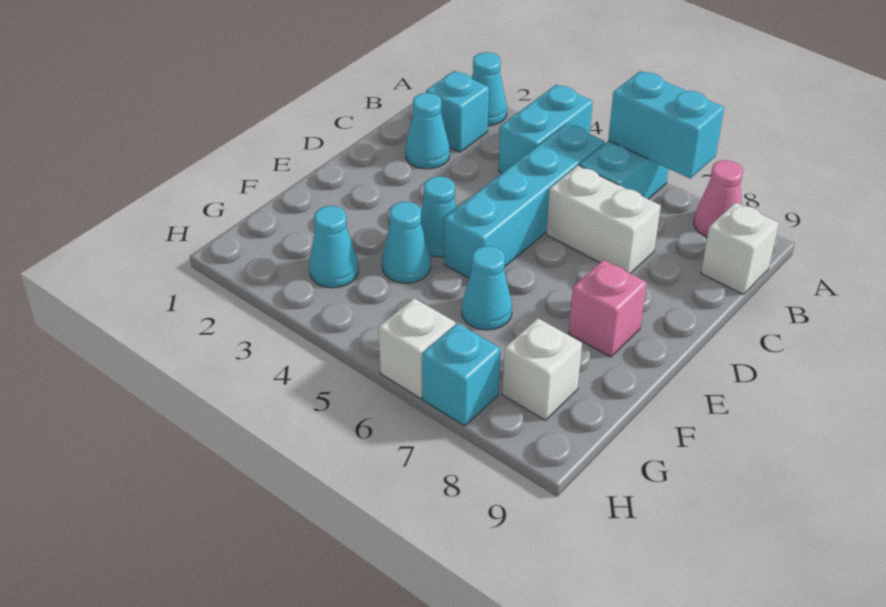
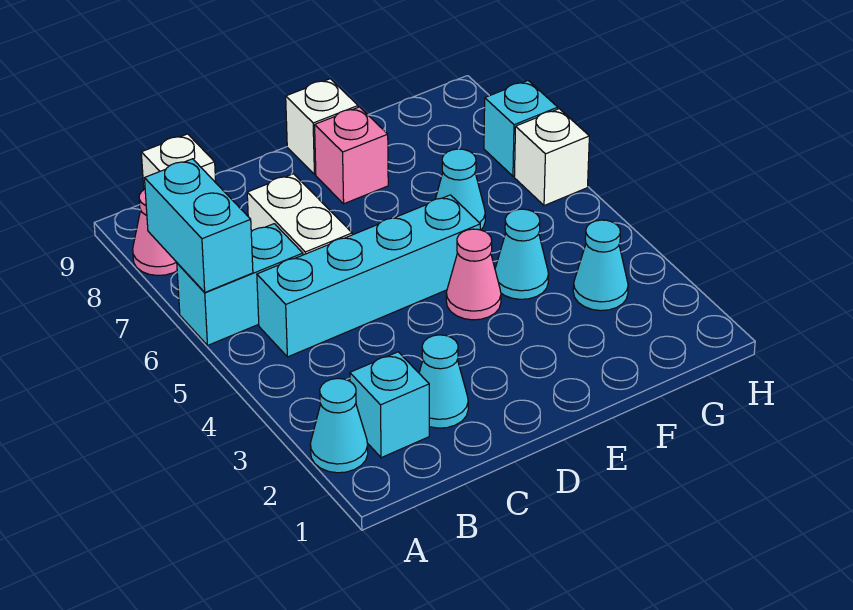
cyan 1x2 brick [498,84,593,173] -> none
cyan 1x1 cone [421,176,457,257] -> pink 1x1 cone [446,229,501,320]
white 1x1 brick [502,318,582,420] -> white 1x1 brick moved to [286,79,358,175]

